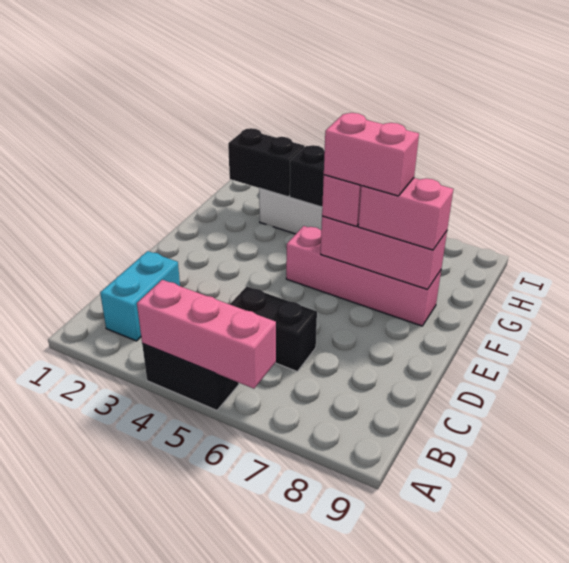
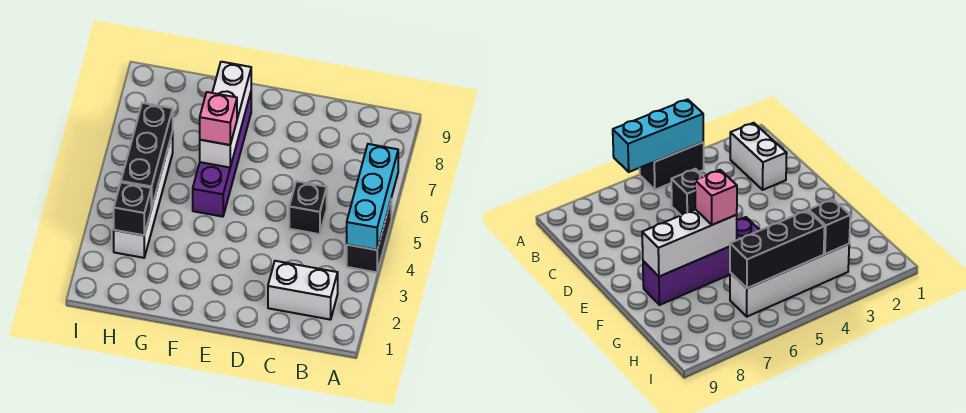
pink 1x3 brick [137,280,276,389] -> cyan 1x3 brick [347,144,398,250]
cyan 1x2 brick [100,251,180,341] -> white 1x2 brick [268,261,338,320]
black 1x2 brick [230,286,317,371] -> black 1x1 brick [289,181,327,234]
pink 1x4 brick [286,226,441,326] -> purple 1x4 brick [193,93,251,217]
pink 1x3 brick [321,216,447,289] -> white 1x3 brick [200,62,251,167]
pink 1x2 brick [324,113,419,196] -> none
pink 1x2 brick [358,178,453,250] -> none
black 1x2 brick [228,128,305,197] -> black 1x1 brick [114,182,151,235]

